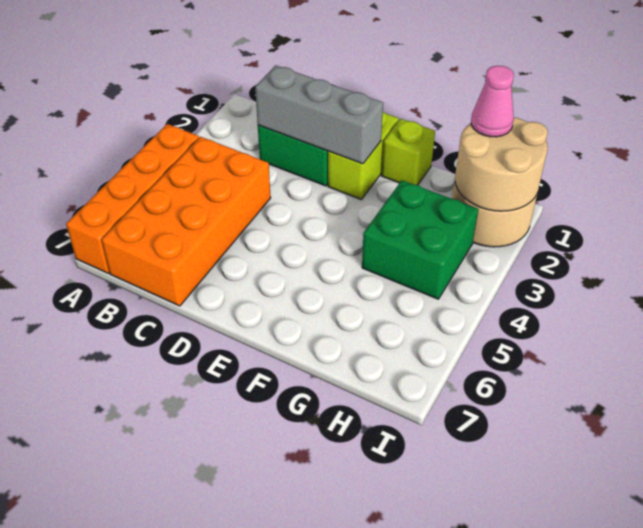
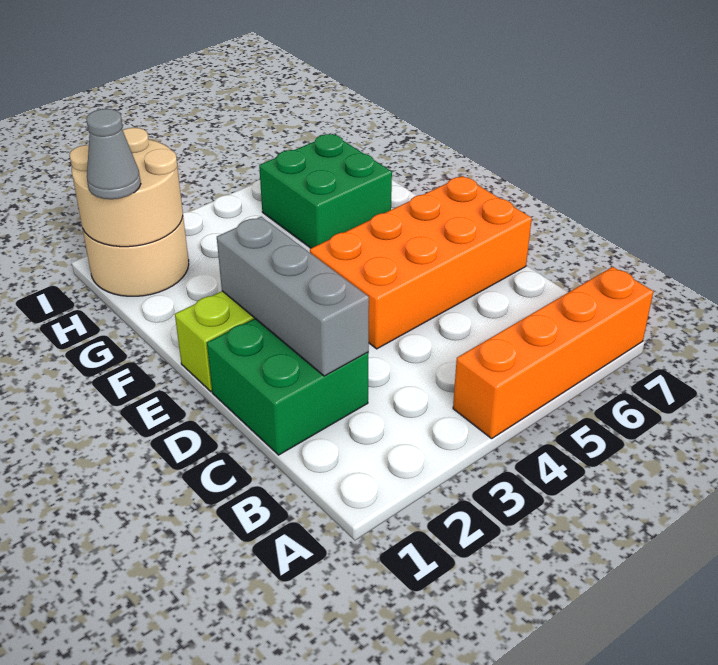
orange 2x4 brick [102,137,271,306] -> orange 2x4 brick moved to [310,176,532,349]
lime 1x1 brick [381,119,435,185] -> none
green 2x2 brick [362,180,478,299] -> green 2x2 brick moved to [259,134,392,248]
pink 1x1 cone [471,66,514,137] -> grey 1x1 cone [86,109,141,199]

